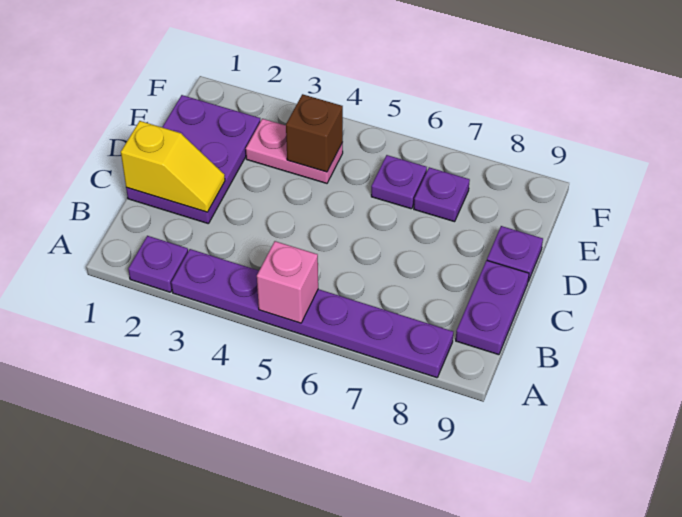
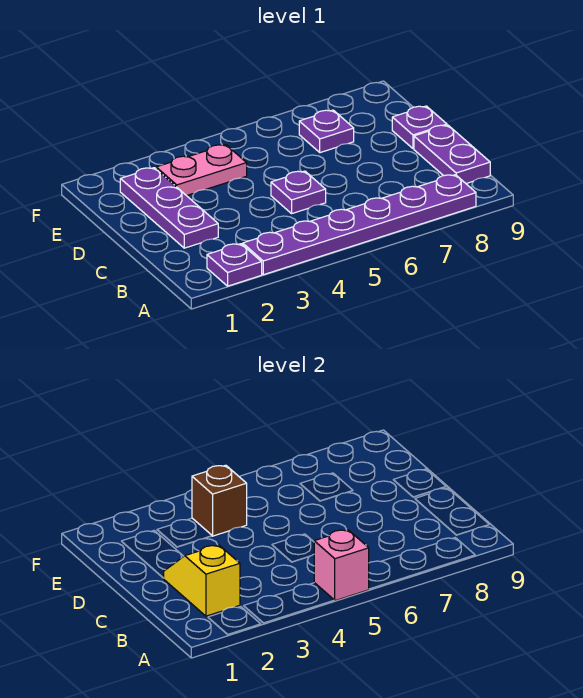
purple 2x3 plate [126,95,260,224] -> purple 1x3 plate [120,168,218,248]
yellow 1x2 slope [121,121,225,212] -> yellow 1x2 slope turned to [164,545,240,616]
purple 1x1 plate [371,155,427,209] -> purple 1x1 plate moved to [271,171,326,213]

